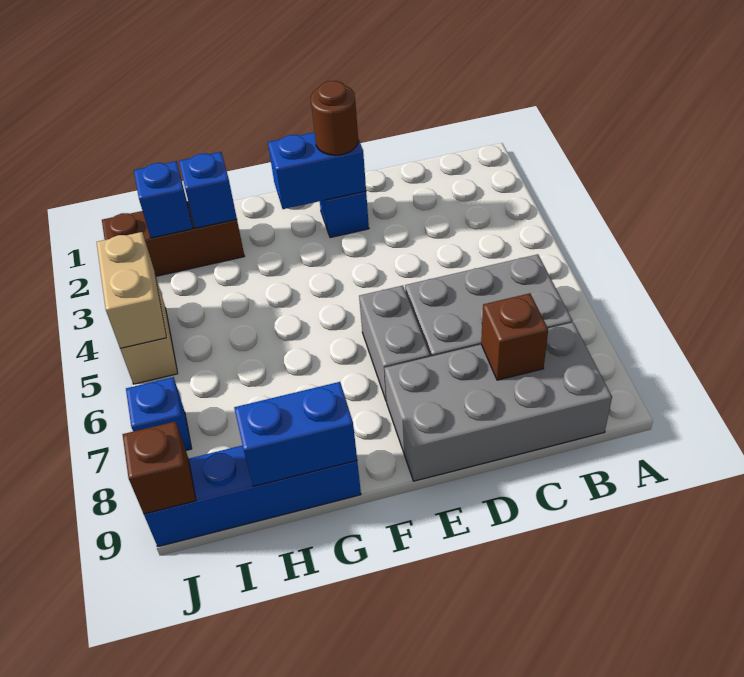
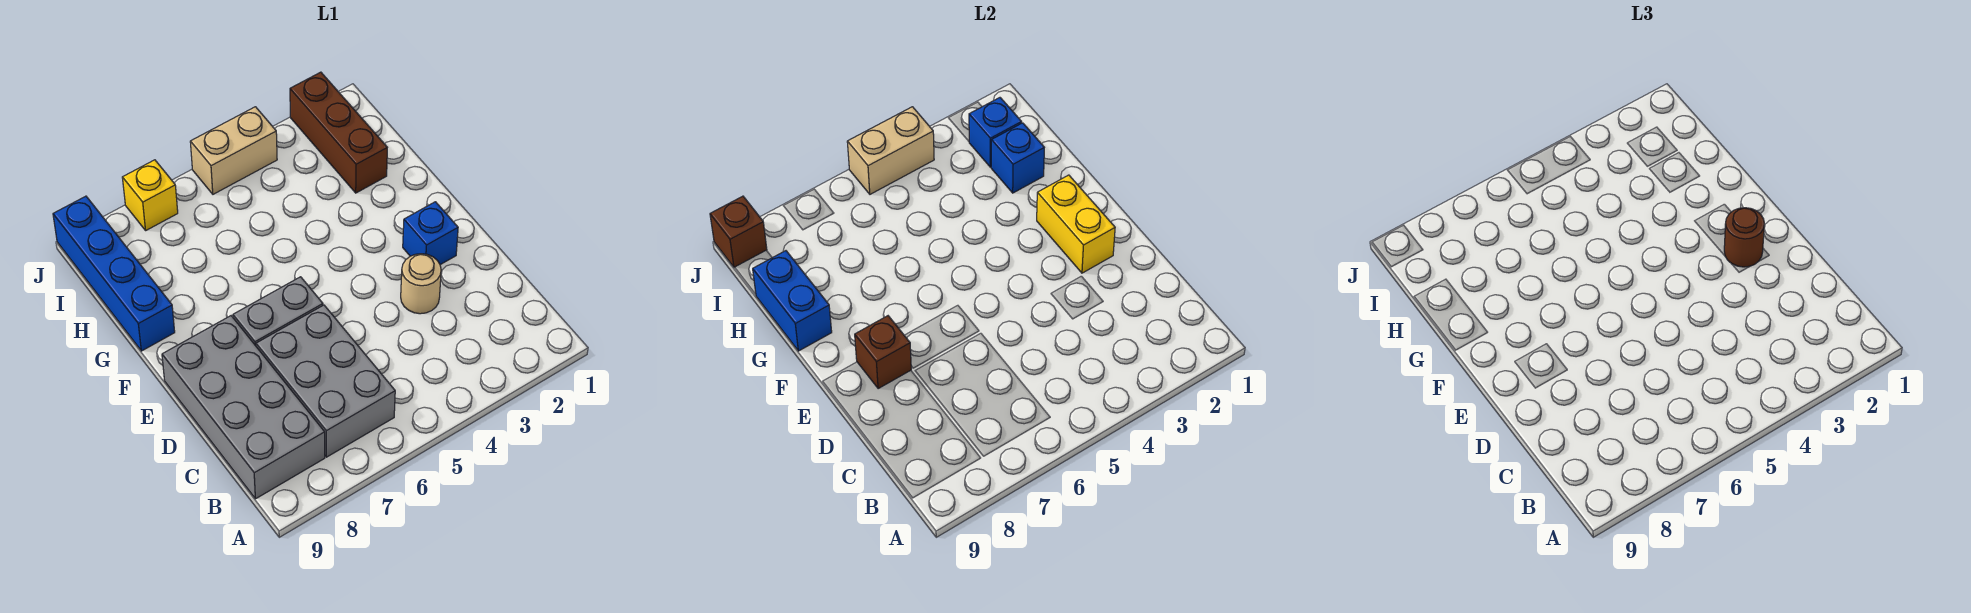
brown 1x1 brick [481,293,548,380] -> brown 1x1 brick moved to [855,316,911,389]
none -> tan 1x1 round brick [401,254,441,314]
blue 1x2 brick [268,132,366,209] -> yellow 1x2 brick [1037,175,1115,273]
blue 1x1 brick [126,377,192,450] -> yellow 1x1 brick [122,160,178,230]

